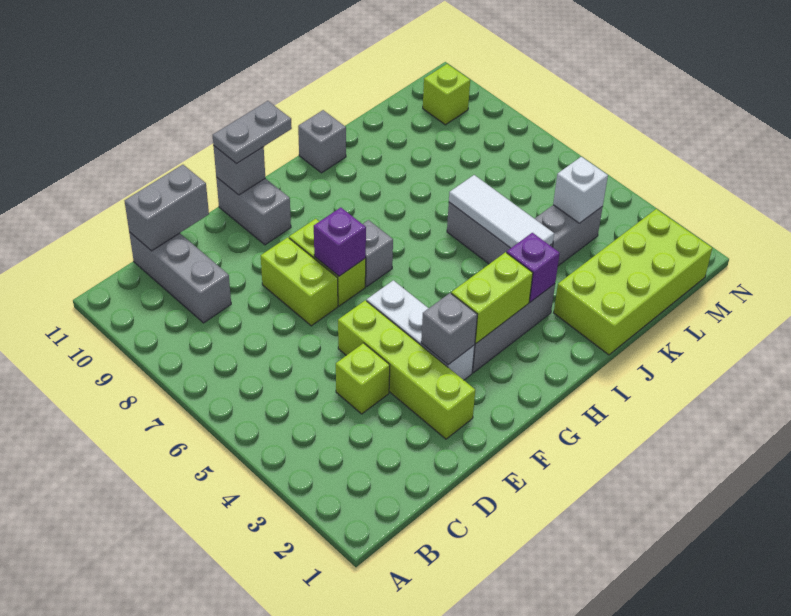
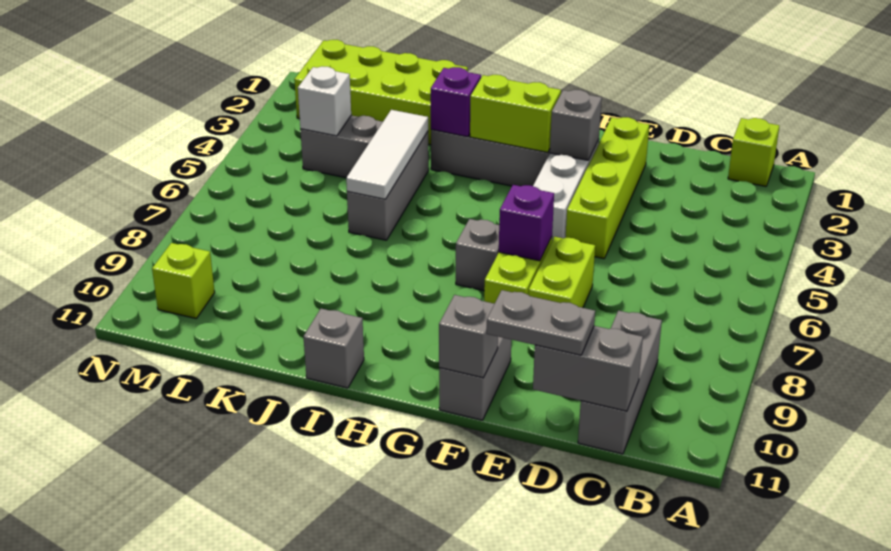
lime 1x1 brick [336,343,390,414] -> lime 1x1 brick moved to [728,118,779,186]
grey 1x2 plate [213,101,292,164] -> grey 1x2 plate moved to [487,290,595,355]

